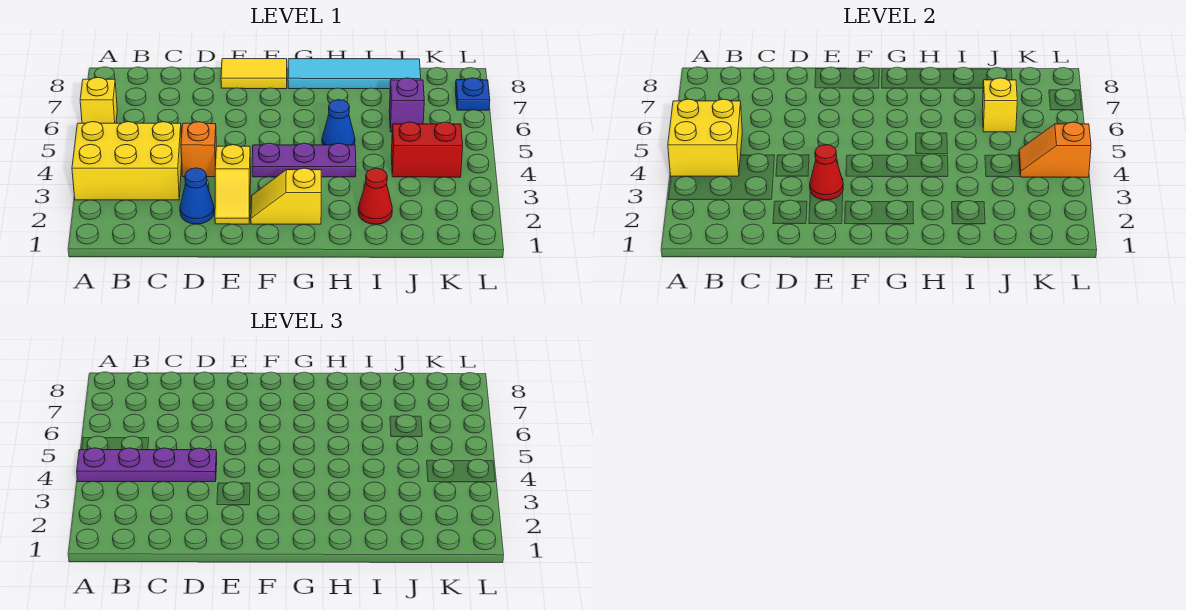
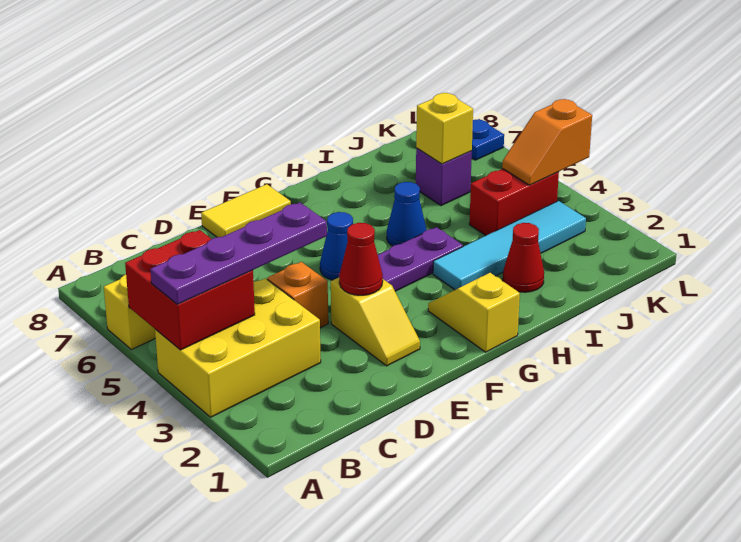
yellow 2x2 brick [668,99,742,176] -> red 2x2 brick [125,230,255,350]
blue 1x1 cone [180,168,214,224] -> blue 1x1 cone moved to [320,212,353,280]
yellow 1x2 slope [251,168,321,224] -> yellow 1x2 slope turned to [428,273,520,352]
cyan 1x4 tile [288,59,421,89] -> cyan 1x4 tile moved to [433,201,586,290]

